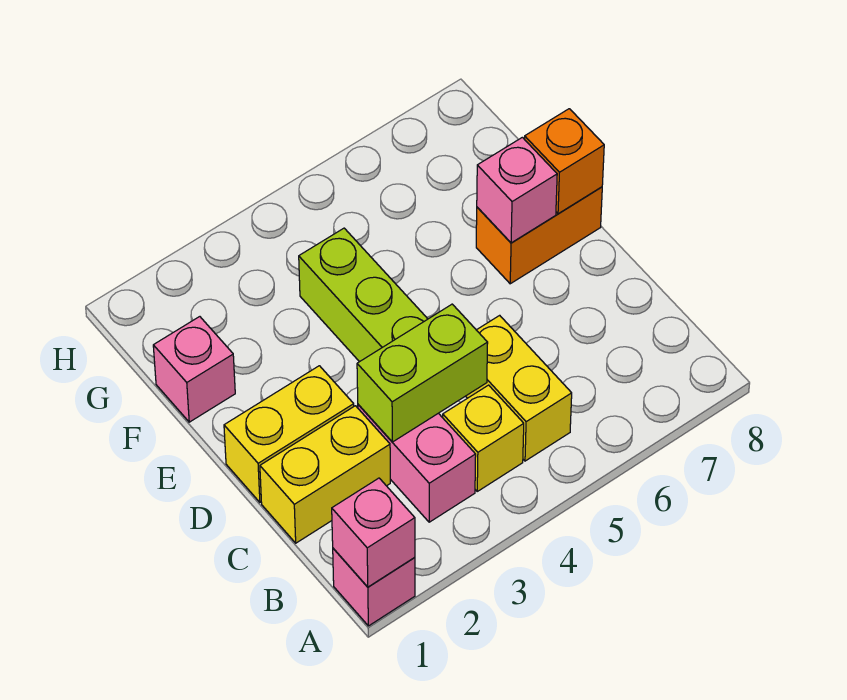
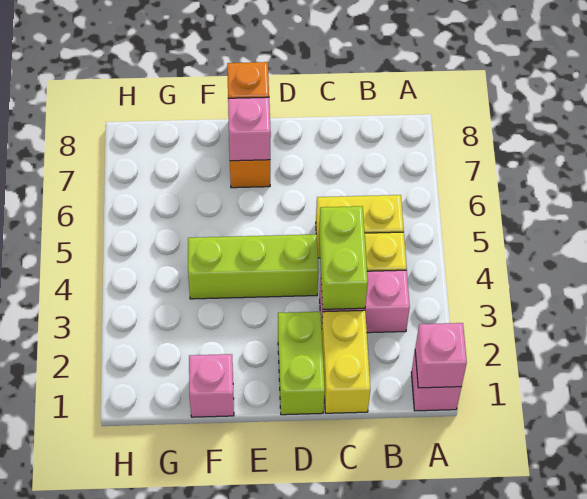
yellow 1x2 brick [224,366,354,502] -> lime 1x2 brick [278,312,325,415]

